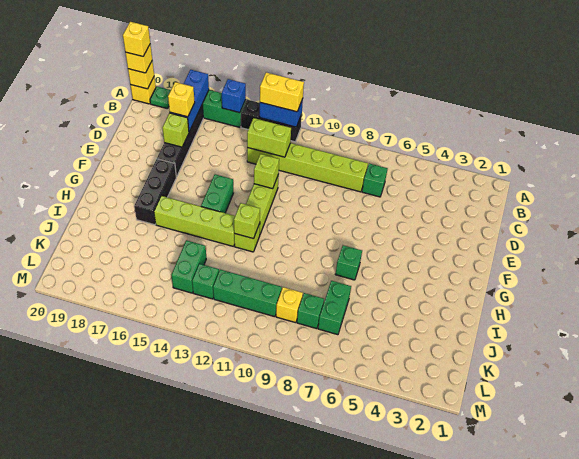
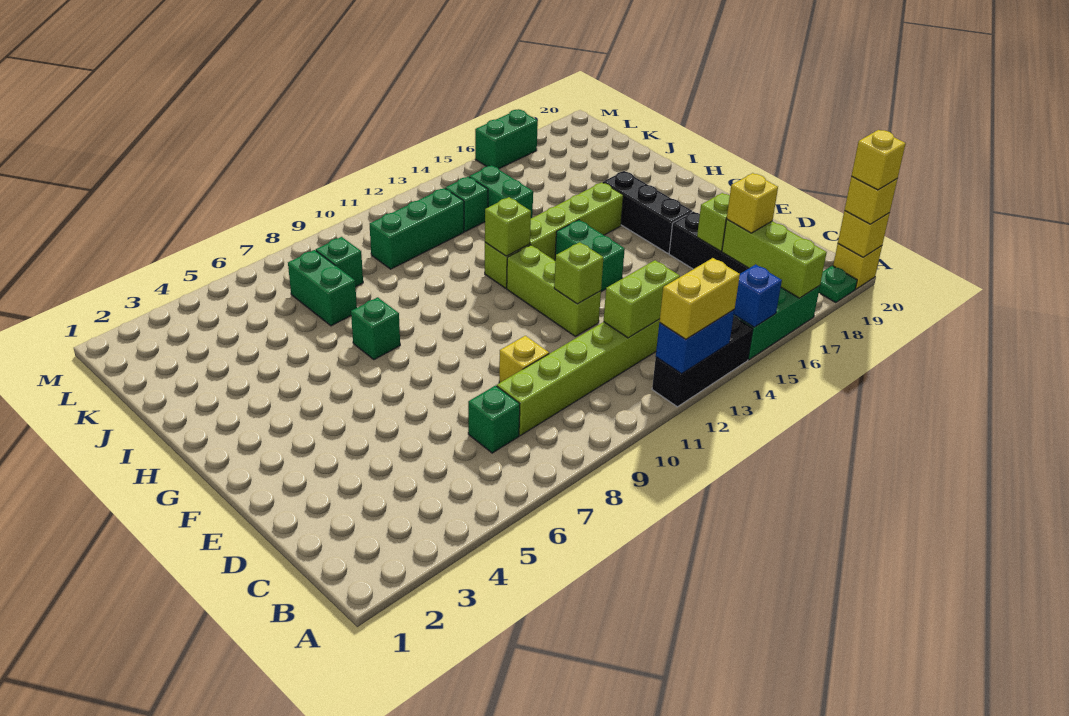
blue 1x3 brick [170,70,209,132] -> lime 1x3 brick [722,219,827,298]
yellow 1x1 brick [276,287,303,323] -> yellow 1x1 brick moved to [499,336,549,383]
none -> green 1x2 brick [475,109,538,169]

